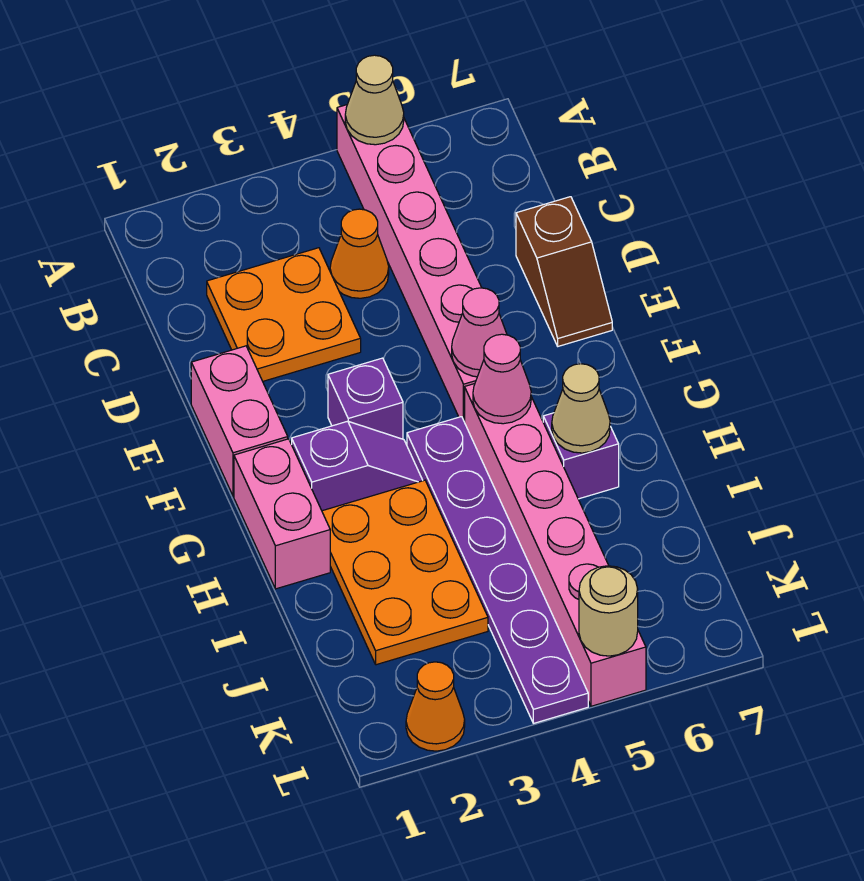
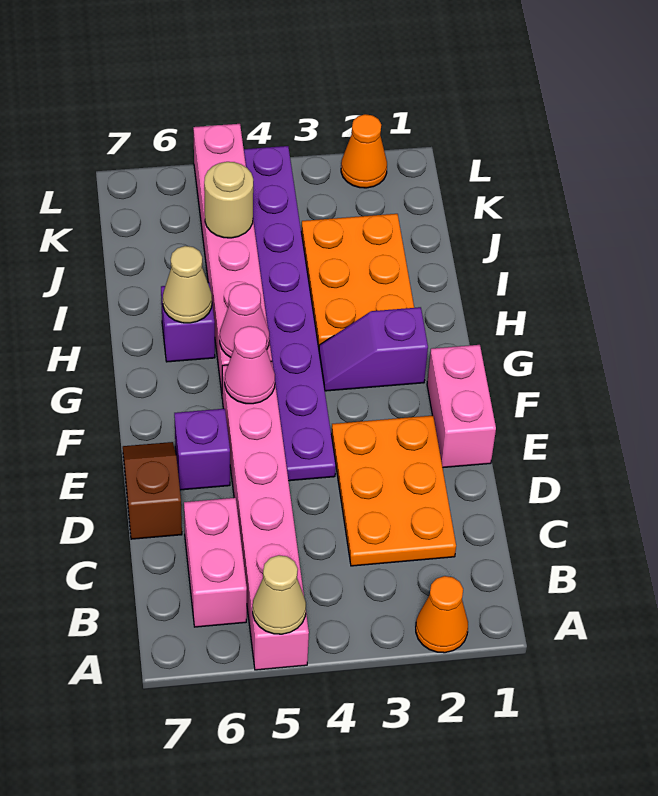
orange 2x2 plate [207,248,361,381] -> orange 2x3 plate [331,415,456,566]
orange 1x1 cone [330,209,389,298] -> orange 1x1 cone moved to [416,576,468,653]
purple 1x1 brick [328,358,403,439] -> purple 1x1 brick moved to [174,409,230,490]
pink 1x2 brick [234,439,330,589] -> pink 1x2 brick moved to [184,498,247,627]
purple 1x6 plate [407,417,588,723] -> purple 1x8 plate [244,146,336,481]
tan 1x1 round brick [579,566,638,656] -> tan 1x1 round brick moved to [204,162,253,238]

